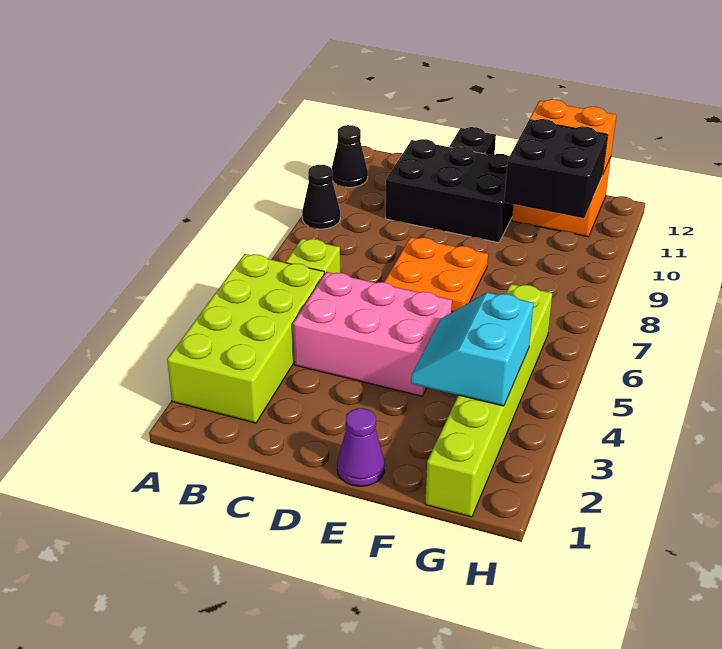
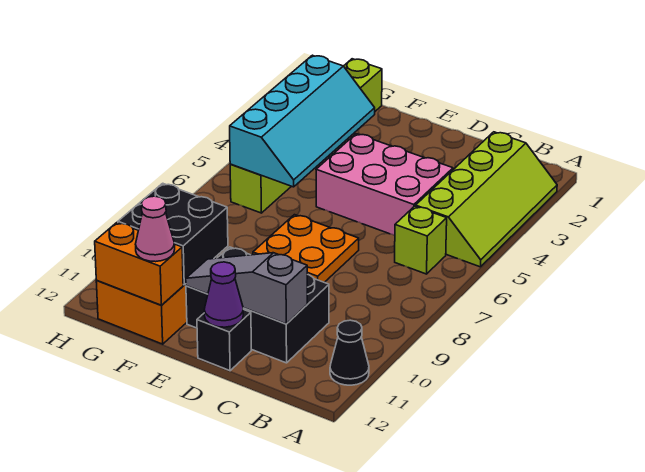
lime 2x4 brick [167,254,324,423] -> lime 2x4 slope [416,132,557,267]
black 1x1 cone [302,165,340,229] -> none
none -> grey 1x3 slope [186,253,307,324]
purple 1x1 cone [337,408,385,486] -> purple 1x1 cone moved to [204,262,243,327]
cyan 2x2 slope [411,292,533,406] -> cyan 2x4 slope [230,55,375,187]
none -> pink 1x1 cone [135,196,175,262]

